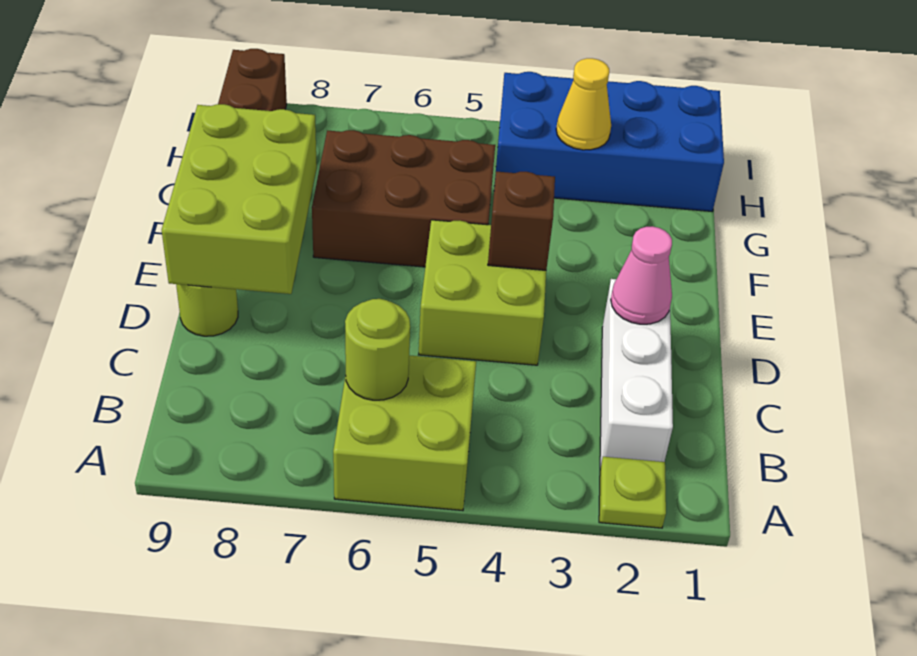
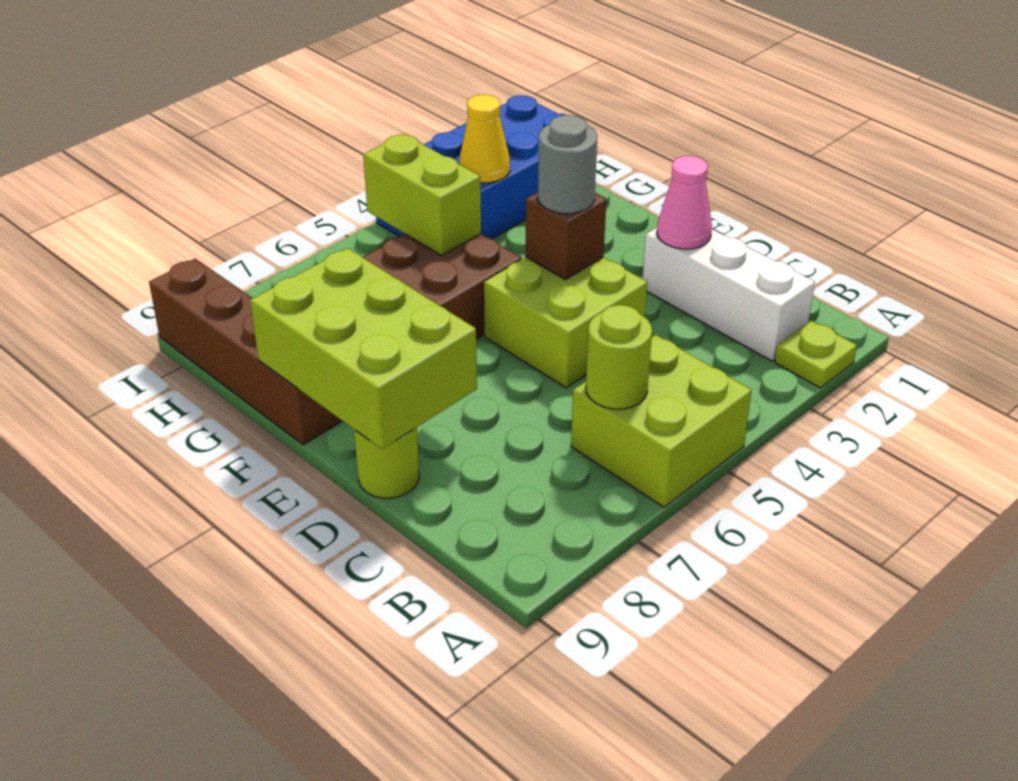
none -> grey 1x1 round brick [538,115,597,214]
none -> lime 1x2 brick [363,134,481,255]

